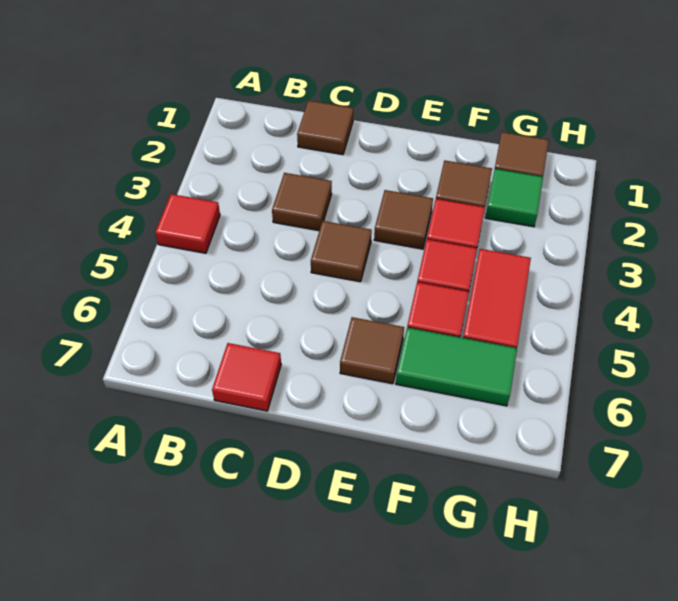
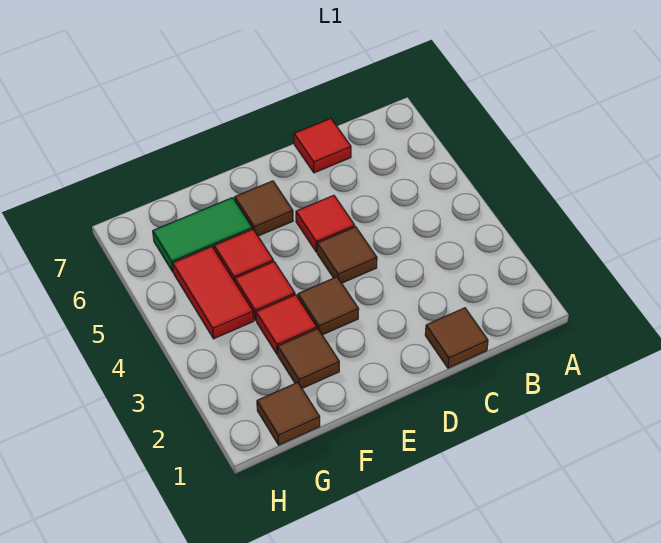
red 1x1 tile [155,194,220,253] -> red 1x1 tile moved to [296,195,355,252]
brown 1x1 tile [272,173,332,231] -> none
green 1x1 tile [486,169,543,227] -> none

